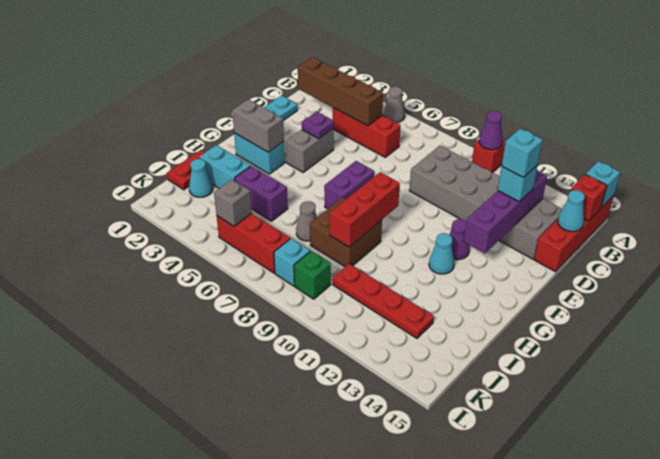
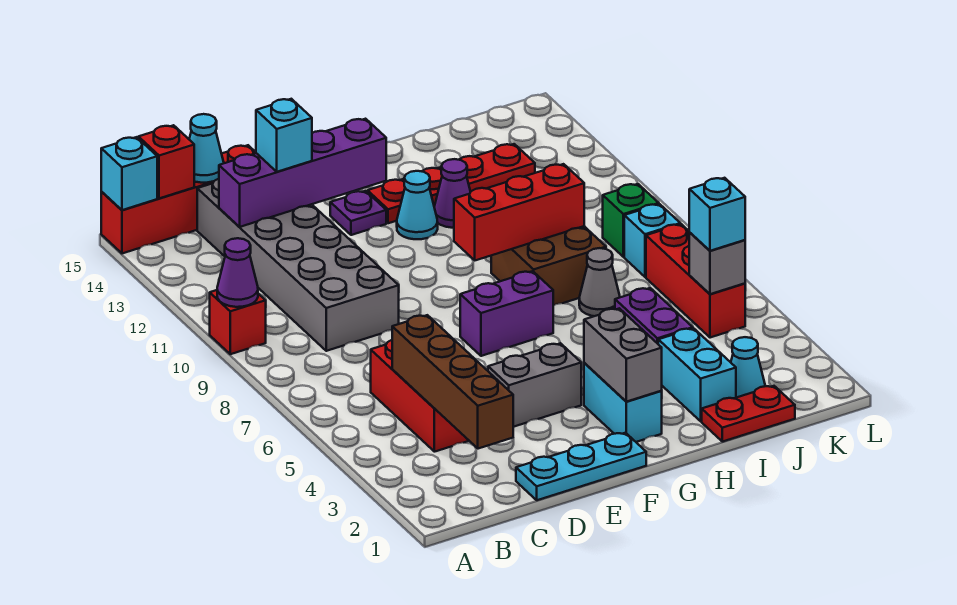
grey 1x1 cone [383,87,405,123] -> none
cyan 1x1 brick [502,129,543,177] -> cyan 1x1 brick moved to [689,178,745,251]
purple 1x1 plate [302,112,334,139] -> purple 1x1 plate moved to [330,191,386,235]
purple 1x1 cone [449,219,470,260] -> purple 1x1 cone moved to [434,159,470,228]
red 1x4 plate [333,264,434,338] -> red 1x4 plate turned to [368,144,535,223]

